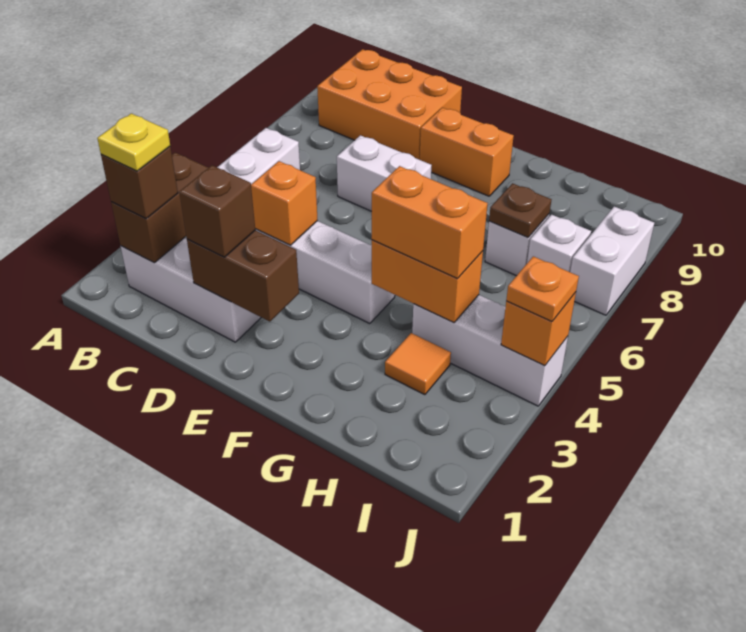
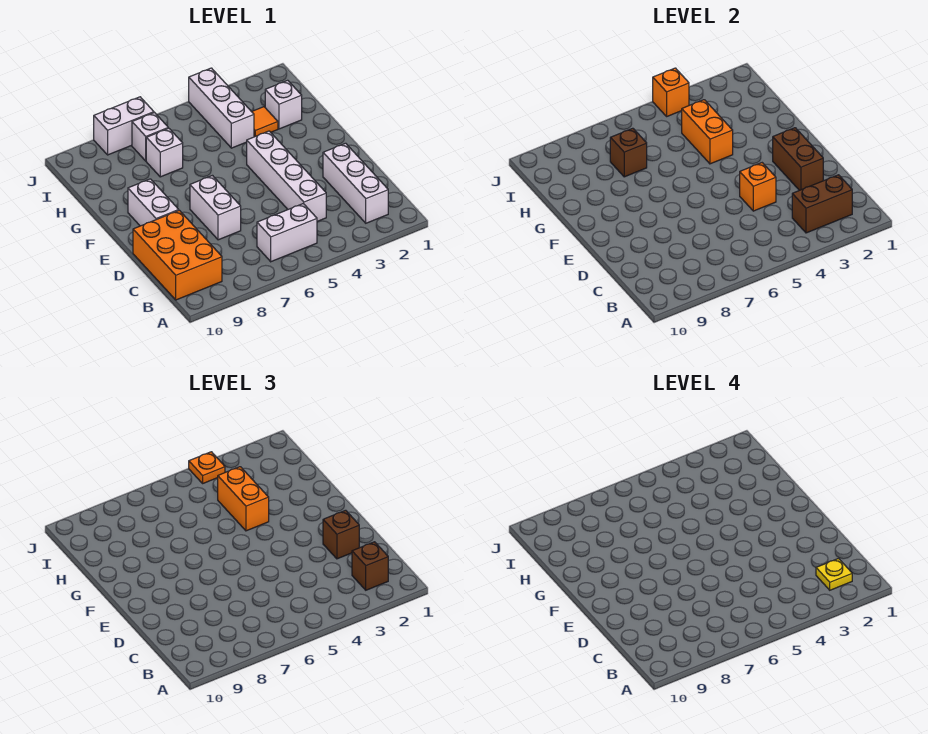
orange 1x2 brick [420,108,514,196] -> white 1x2 brick [128,179,179,226]
none -> white 1x1 brick [265,80,302,129]
brown 1x1 plate [489,183,551,237] -> brown 1x1 brick [610,128,647,177]

